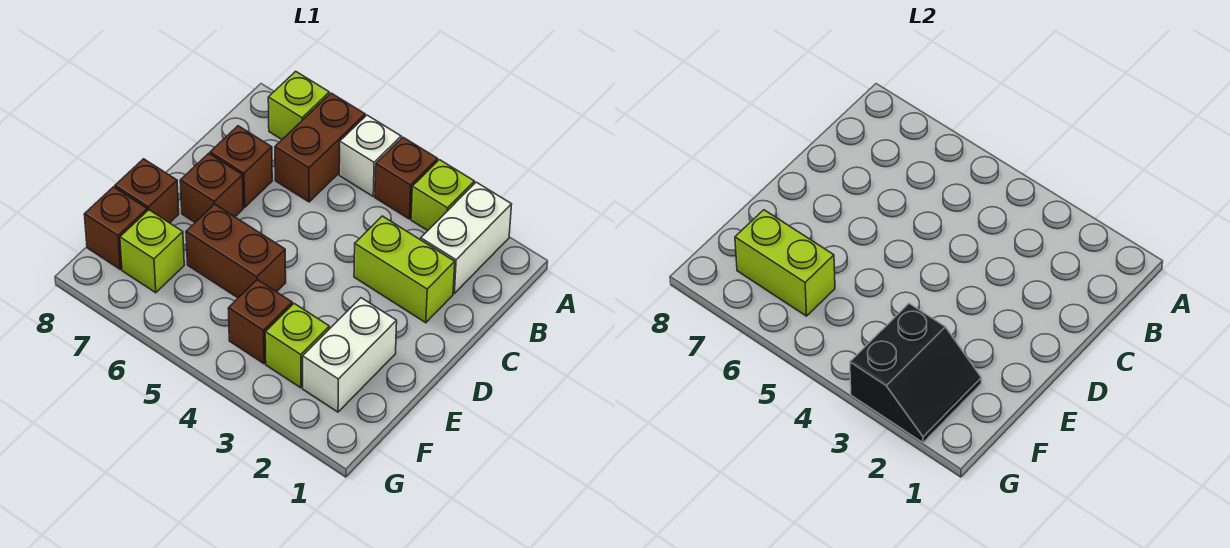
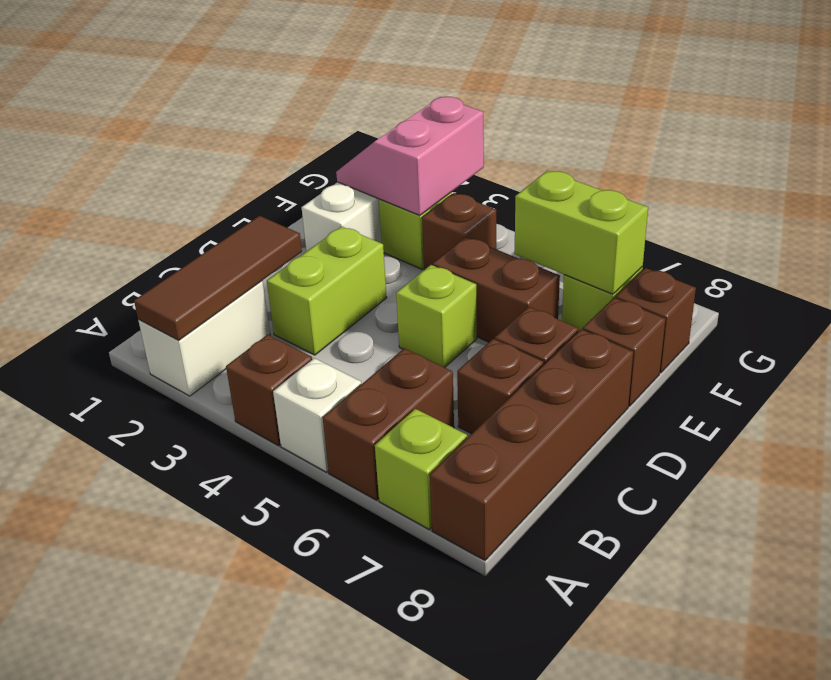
none -> brown 1x3 tile [134,216,302,340]
lime 1x1 brick [411,160,474,231] -> lime 1x1 brick moved to [396,265,477,367]
none -> brown 1x4 brick [430,329,633,560]
lime 1x2 brick [354,216,455,323] -> lime 1x2 brick turned to [267,226,387,355]
black 2x2 slope [850,304,981,443] -> pink 2x2 slope [336,97,484,215]

